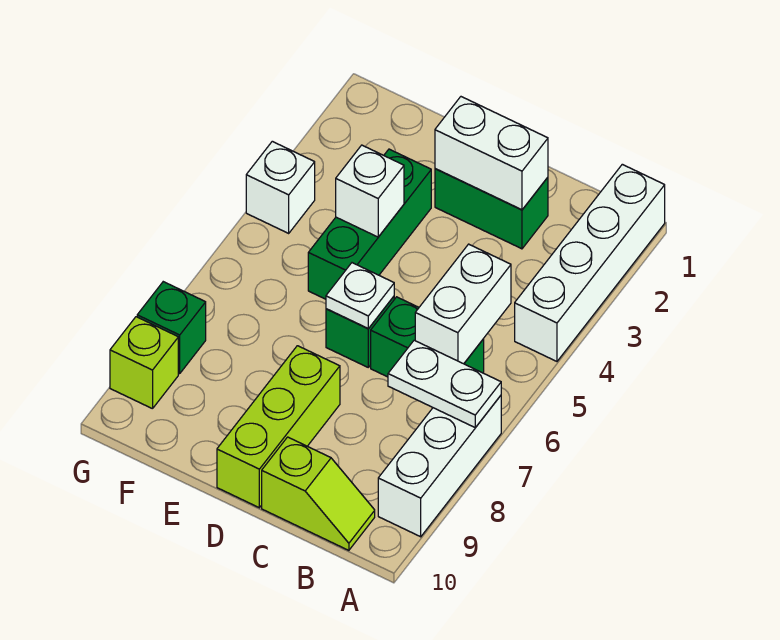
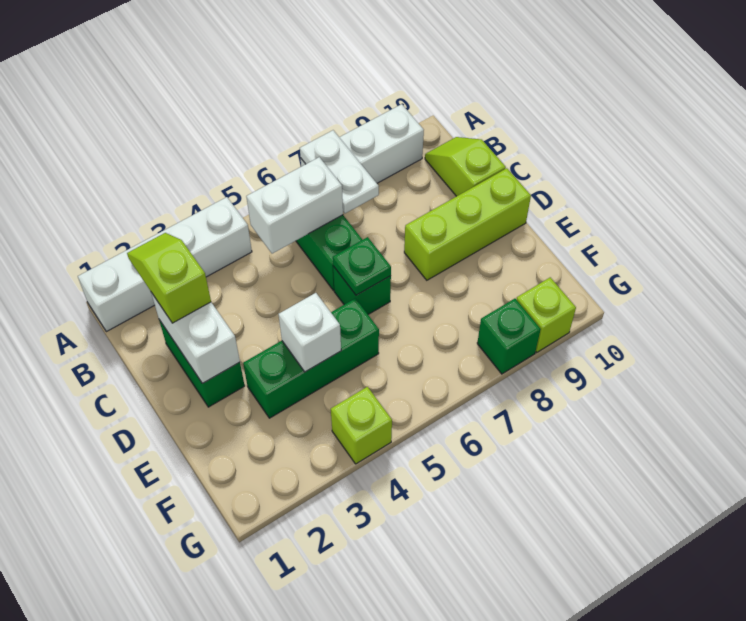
none -> lime 1x2 slope [127,233,211,323]
white 1x1 plate [326,263,394,329] -> green 1x1 plate [333,237,391,295]
white 1x1 brick [246,141,315,233] -> lime 1x1 brick [331,387,392,464]

